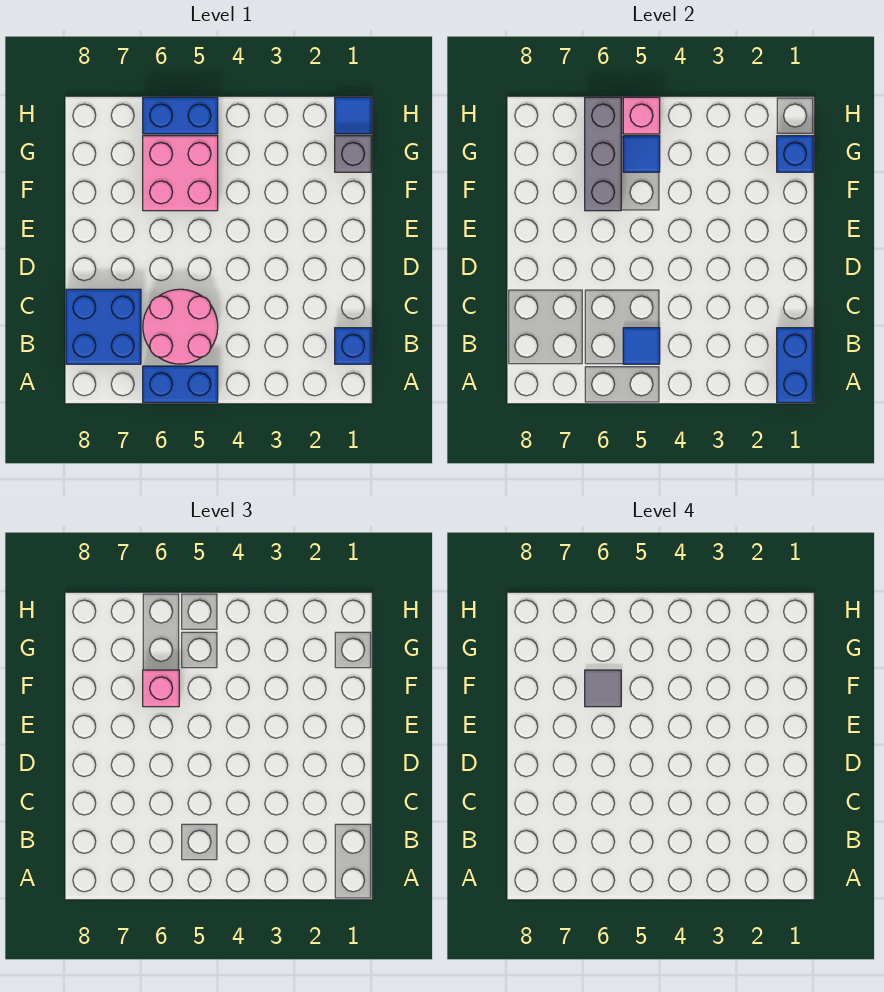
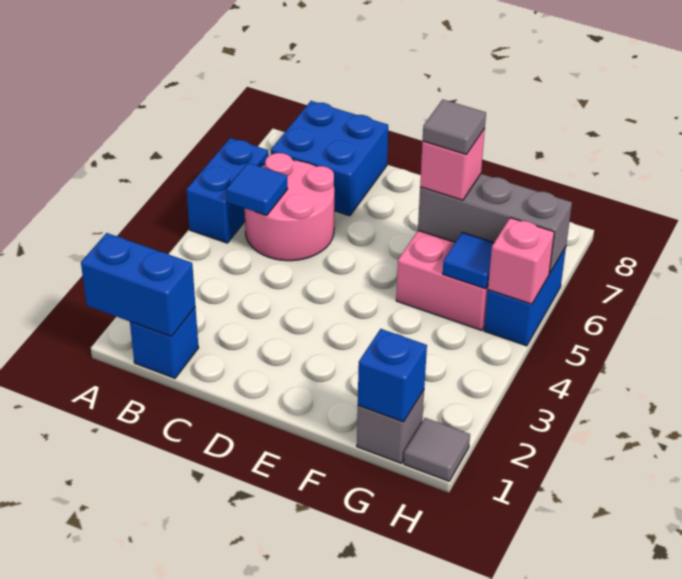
blue 1x1 tile [335,97,371,134] -> grey 1x1 tile [404,418,470,481]

